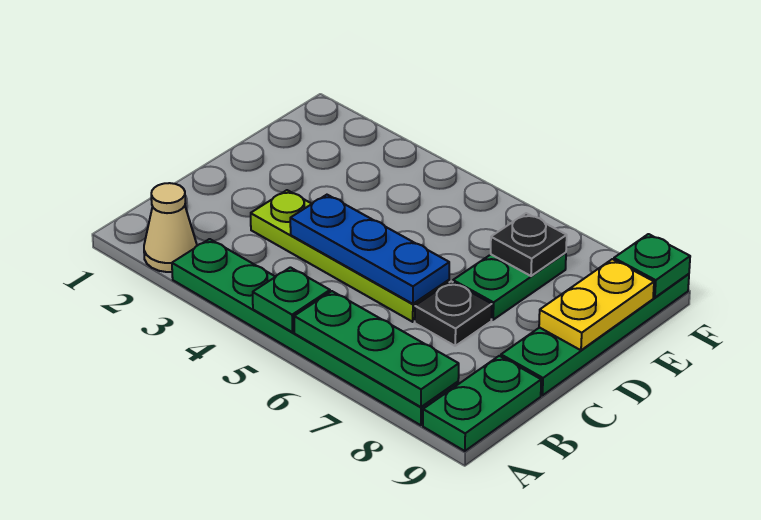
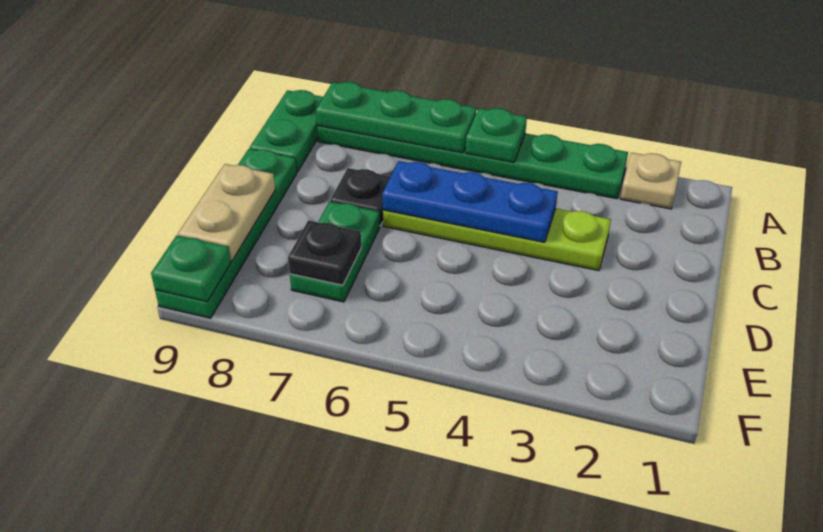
tan 1x1 cone [144,183,197,272] -> tan 1x1 plate [620,153,681,209]
yellow 1x2 plate [539,259,654,350] -> tan 1x2 plate [178,164,275,261]

